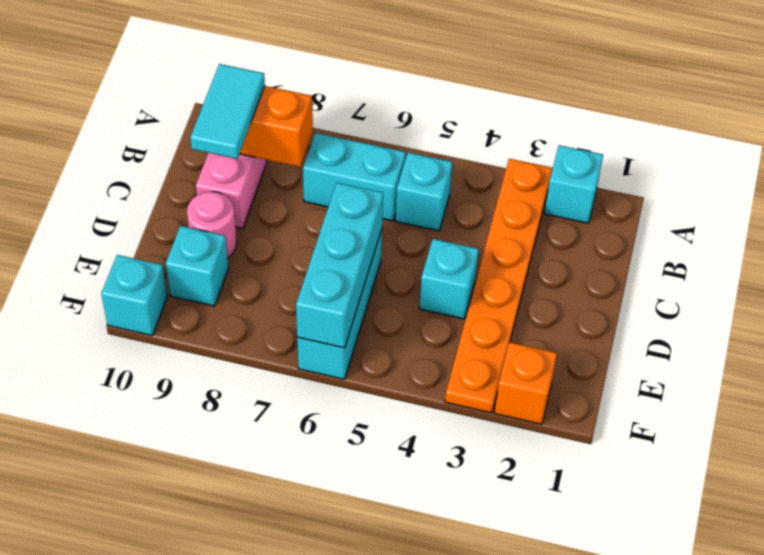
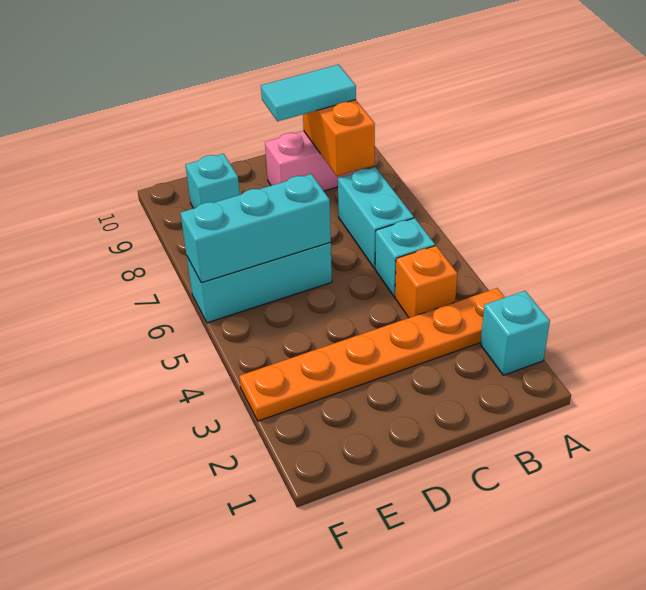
cyan 1x1 brick [419,239,479,319] -> none
pink 1x1 round brick [187,191,237,258] -> none
orange 1x1 brick [495,342,557,424] -> orange 1x1 brick moved to [395,246,457,318]
cyan 1x1 brick [101,255,167,336] -> none

